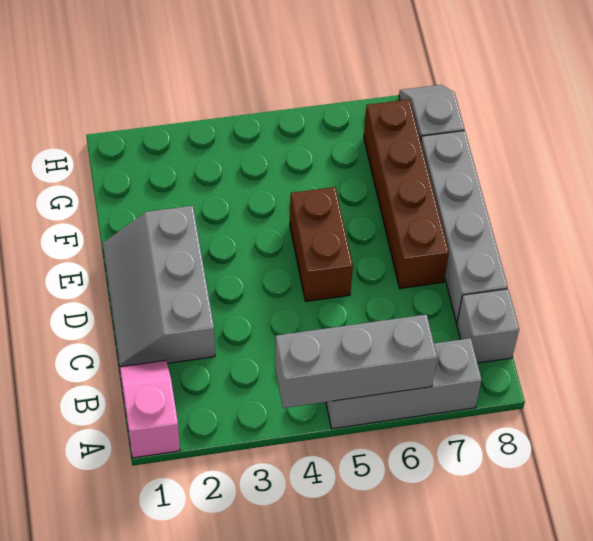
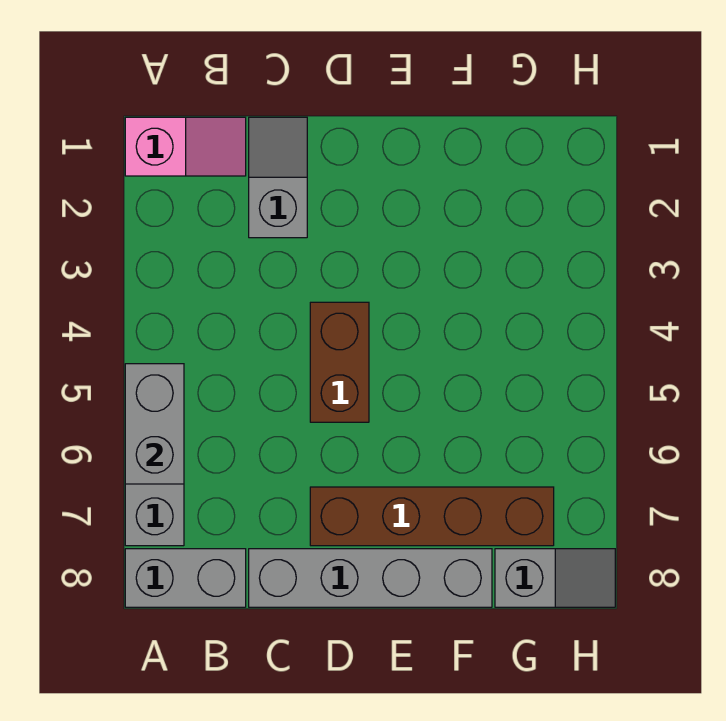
grey 1x3 brick [275,314,437,408] -> grey 1x2 brick [125,364,184,484]
grey 1x1 brick [457,289,519,363] -> grey 1x2 brick [125,549,246,607]
grey 2x3 slope [102,206,215,367] -> grey 1x2 slope [249,117,307,238]
brown 1x2 brick [290,187,353,301] -> brown 1x2 brick turned to [310,302,369,422]

